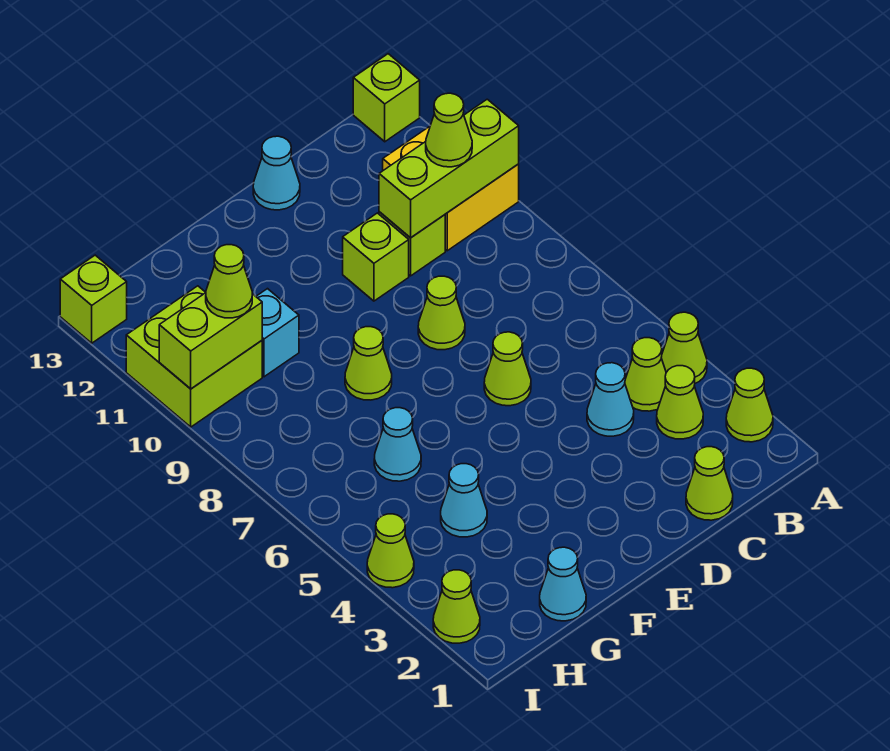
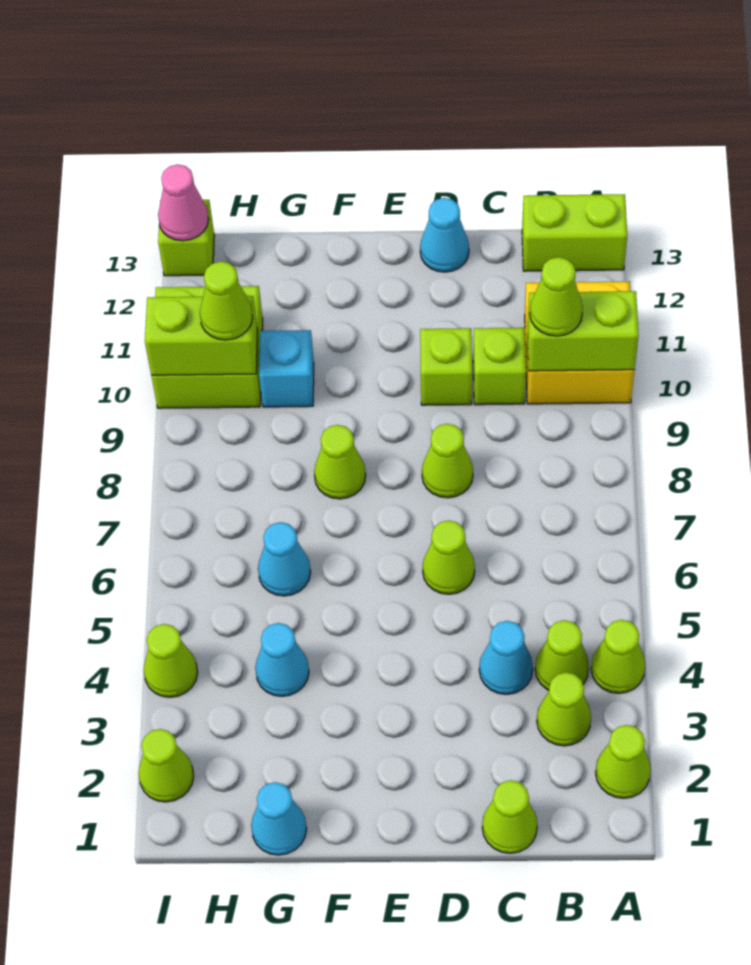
lime 1x3 brick [379,99,519,238] -> lime 1x2 brick [528,291,638,371]
lime 1x1 brick [353,54,420,142] -> lime 1x2 brick [522,194,627,271]
none -> pink 1x1 cone [158,164,209,241]

